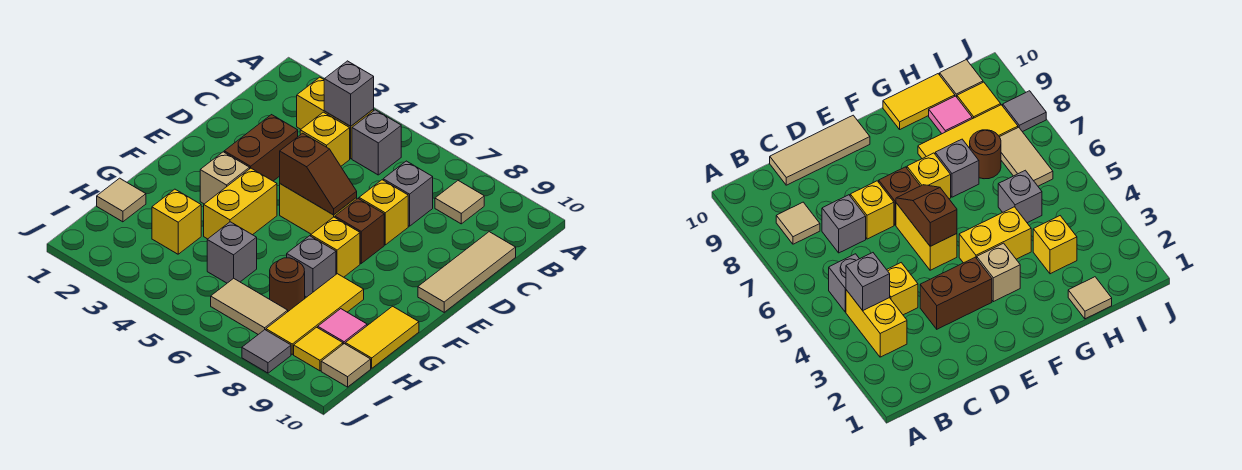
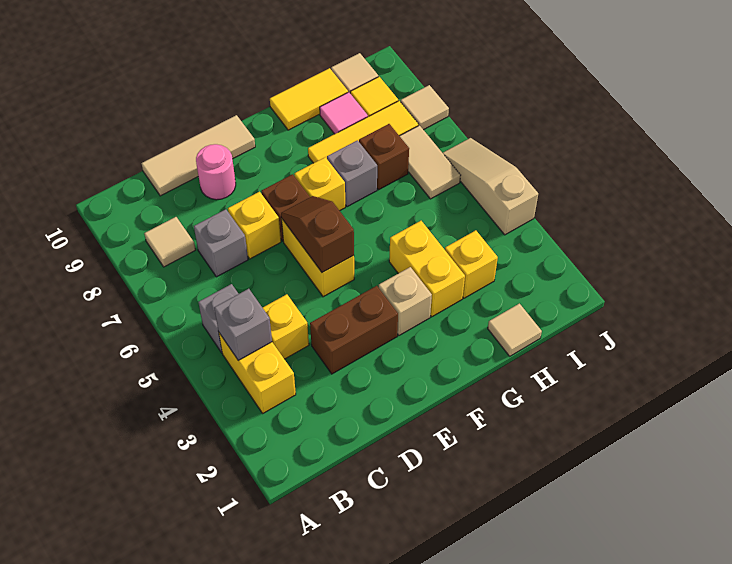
none -> pink 1x1 round brick [196,144,236,200]
yellow 1x2 brick [204,168,277,239] -> yellow 1x2 brick turned to [389,221,465,317]
grey 1x1 brick [207,222,257,283] -> none
brown 1x1 round brick [270,258,305,311] -> brown 1x1 brick [359,124,409,190]
none -> tan 1x3 slope [443,138,538,235]
grey 1x1 tile [242,330,291,373] -> tan 1x1 tile [401,85,449,130]

